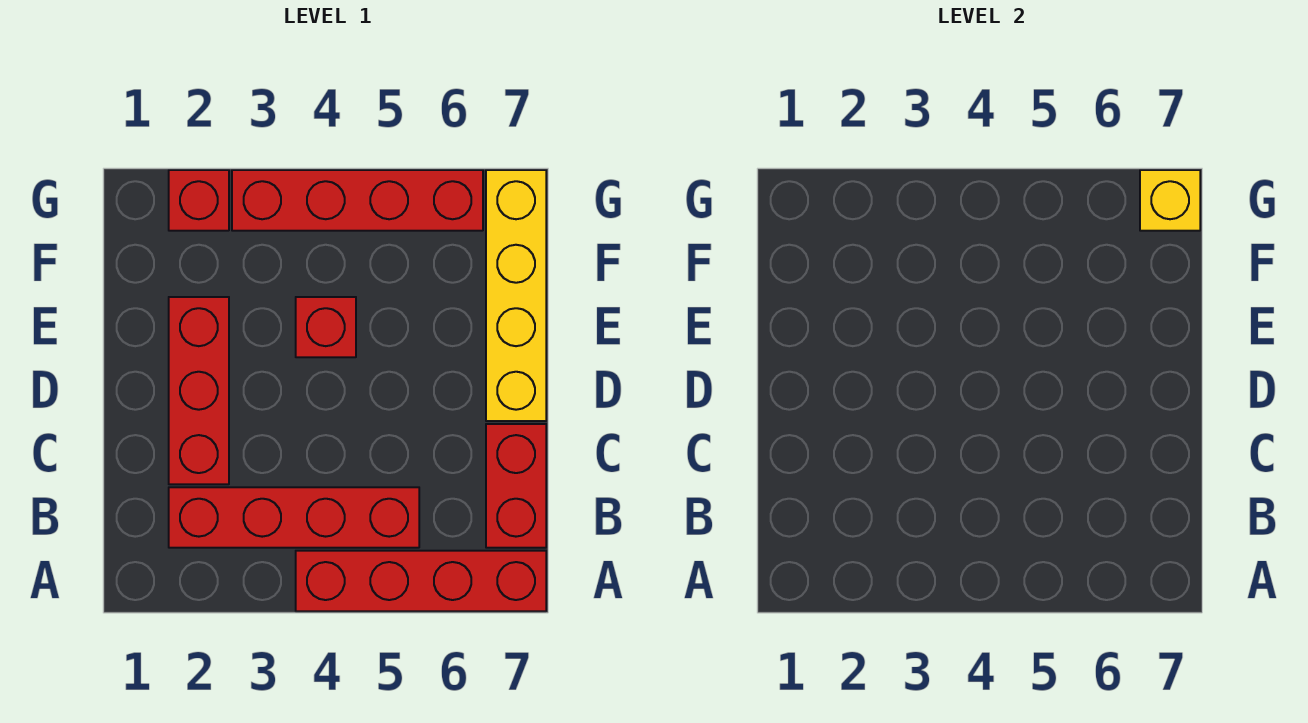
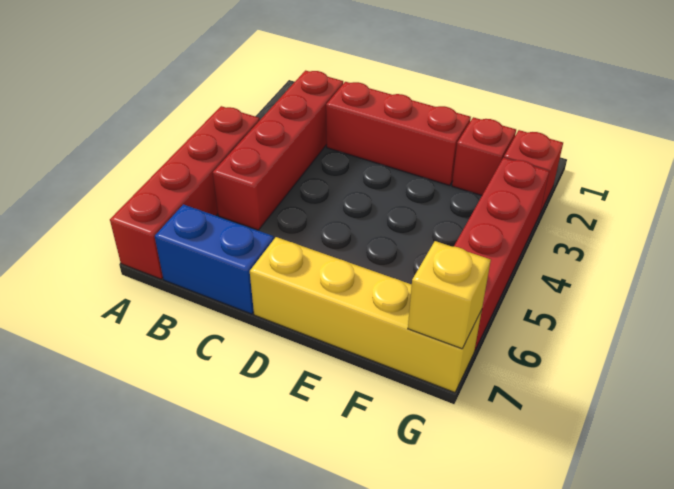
red 1x2 brick [486,424,546,548] -> blue 1x2 brick [155,204,274,314]
red 1x1 brick [296,297,356,357] -> red 1x1 brick moved to [452,117,516,195]

